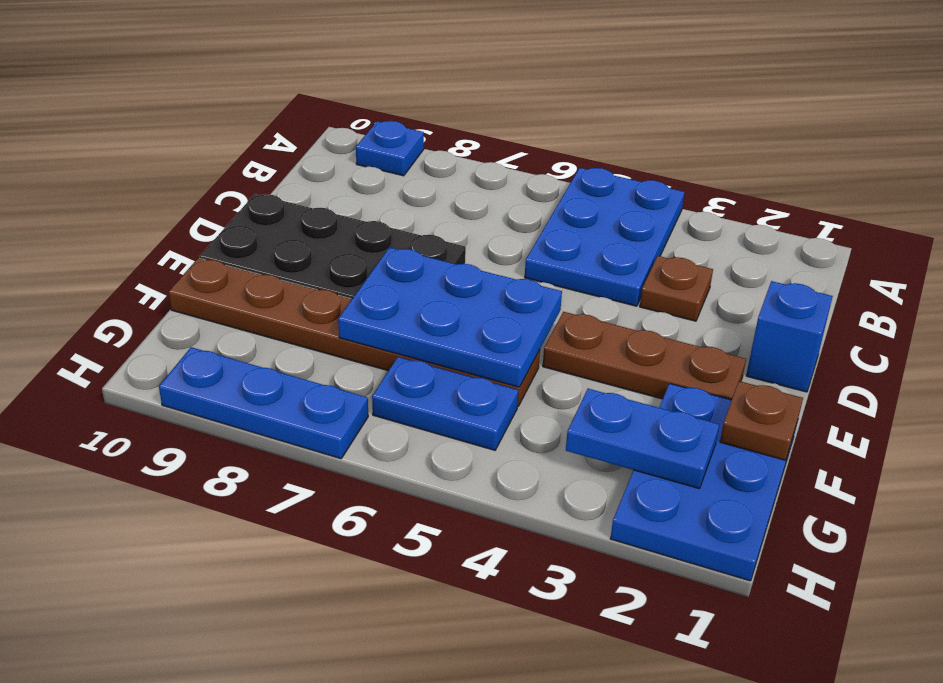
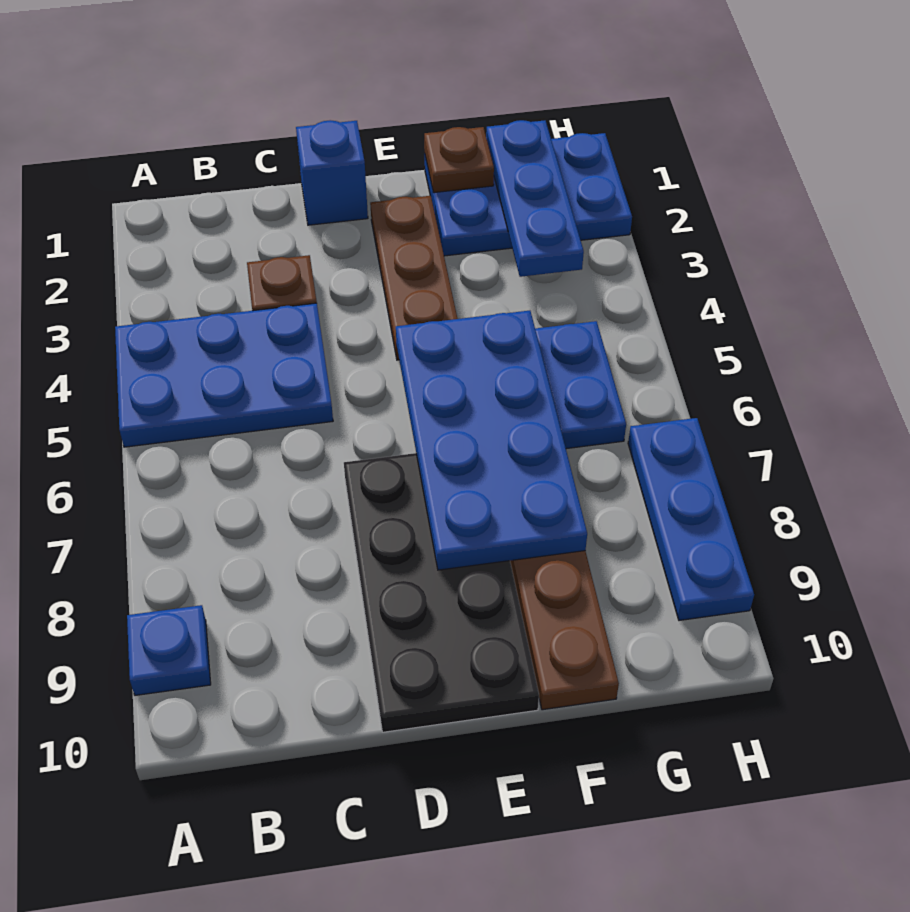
blue 2x3 plate [338,247,562,387] -> blue 2x4 plate [396,311,587,570]
blue 1x2 plate [566,389,719,489] -> blue 1x3 plate [486,120,584,277]

